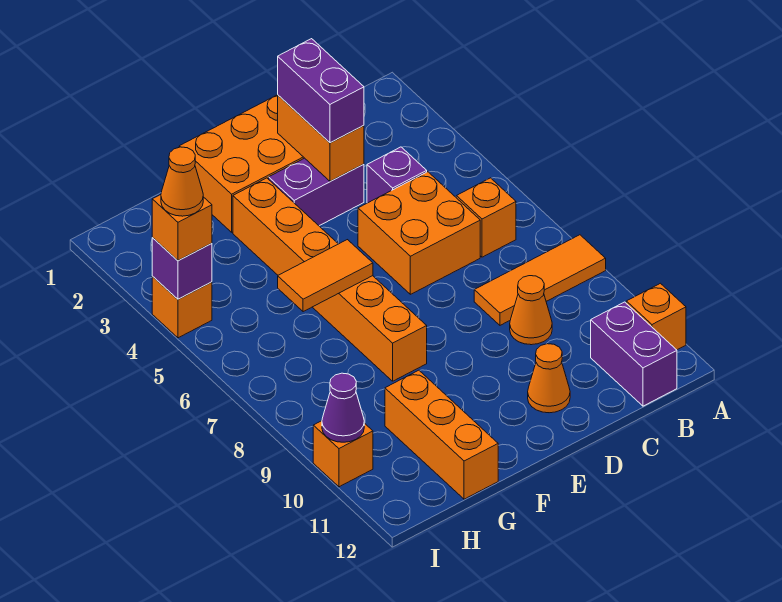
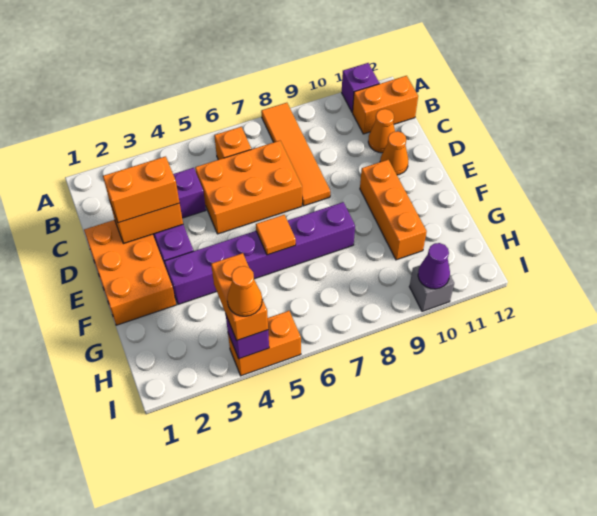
orange 1x3 tile [474,235,606,325] -> orange 1x4 tile [261,103,330,206]
orange 1x1 brick [626,283,686,350] -> purple 1x1 brick [342,63,379,113]
purple 1x2 brick [591,302,677,406] -> orange 1x2 brick [353,76,418,134]
orange 2x2 brick [358,172,480,294] -> orange 2x3 brick [195,141,302,234]
orange 1x1 cone [510,276,552,345] -> orange 1x1 cone moved to [368,109,395,153]
purple 1x2 brick [278,39,364,143] -> orange 1x2 brick [103,156,180,223]
orange 1x6 brick [233,178,427,381] -> purple 1x6 brick [165,202,355,304]
orange 1x2 tile [278,240,373,312] -> orange 1x1 tile [256,215,296,255]
orange 1x3 brick [385,370,498,499] -> orange 1x3 brick turned to [360,160,427,260]
orange 1x1 brick [152,276,212,338] -> orange 1x2 brick [228,311,301,376]
orange 1x1 brick [152,195,212,260] -> orange 1x2 brick [211,253,268,340]
orange 1x1 brick [313,421,373,487] -> grey 1x1 brick [409,266,454,311]

